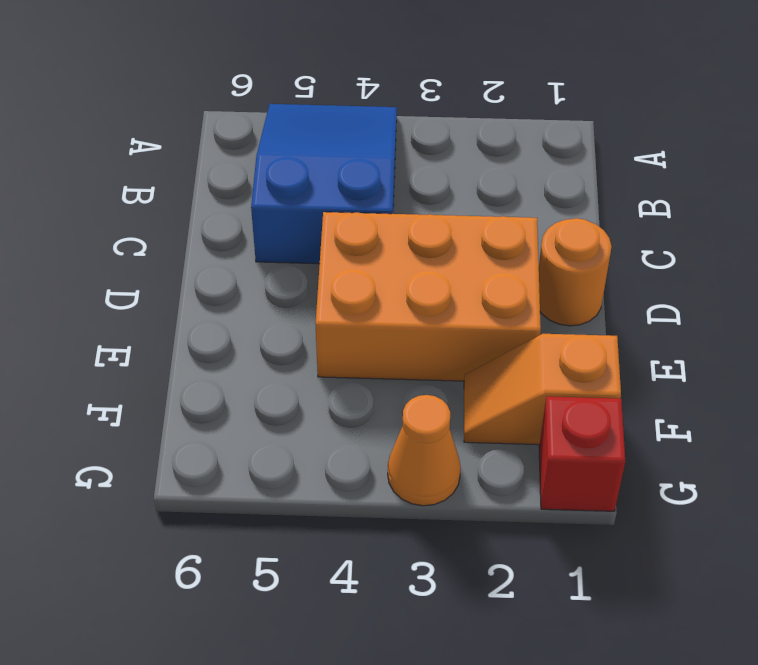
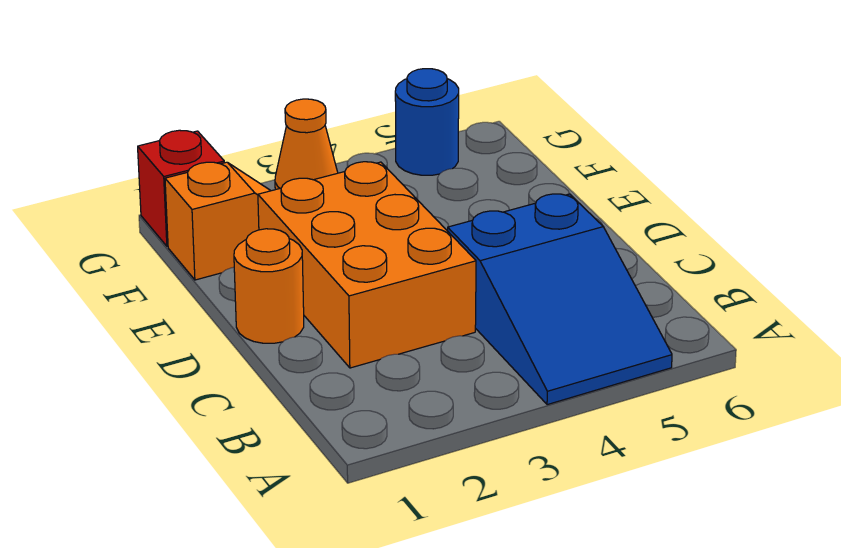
orange 2x3 brick [315,212,541,381] -> orange 2x3 brick turned to [258,162,476,368]
none -> blue 1x1 round brick [395,69,459,175]

